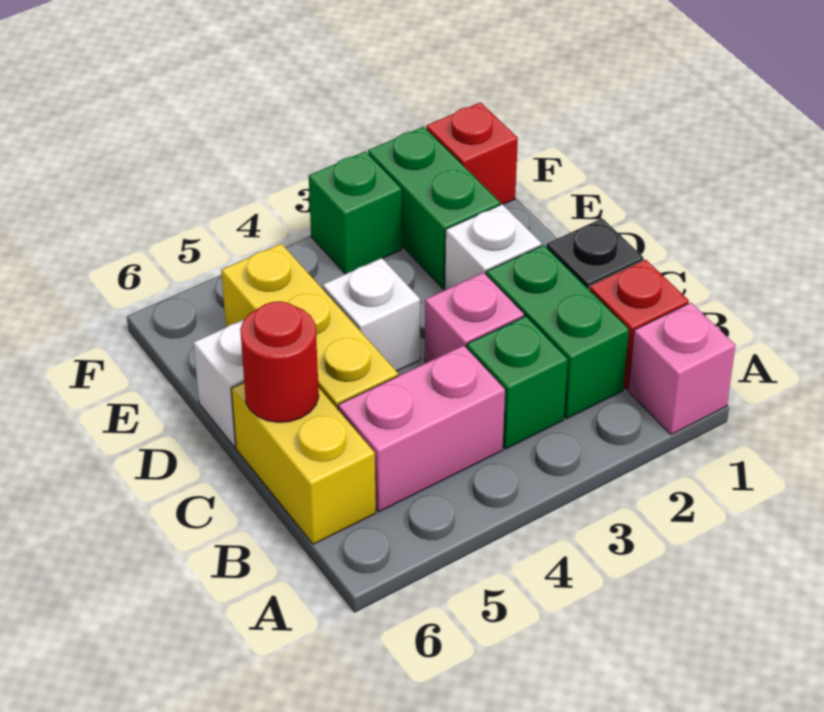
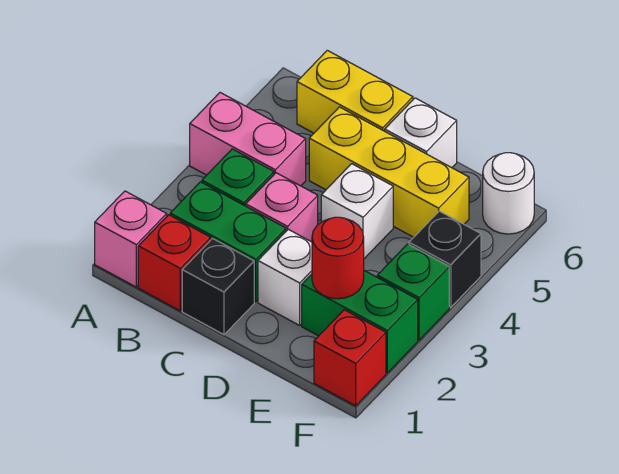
pink 1x2 brick [338,345,505,512] -> pink 1x2 brick turned to [190,93,306,186]
red 1x1 round brick [240,302,319,422] -> red 1x1 round brick moved to [312,217,364,299]
none -> black 1x1 brick [409,211,481,307]
none -> white 1x1 round brick [483,153,534,234]

